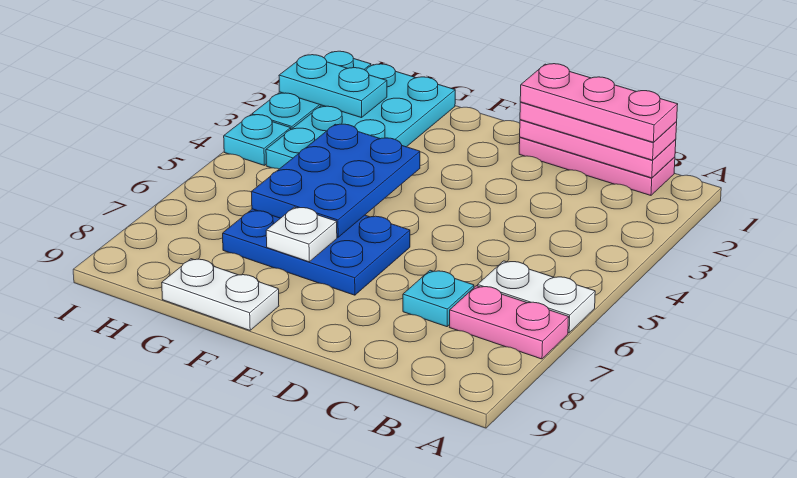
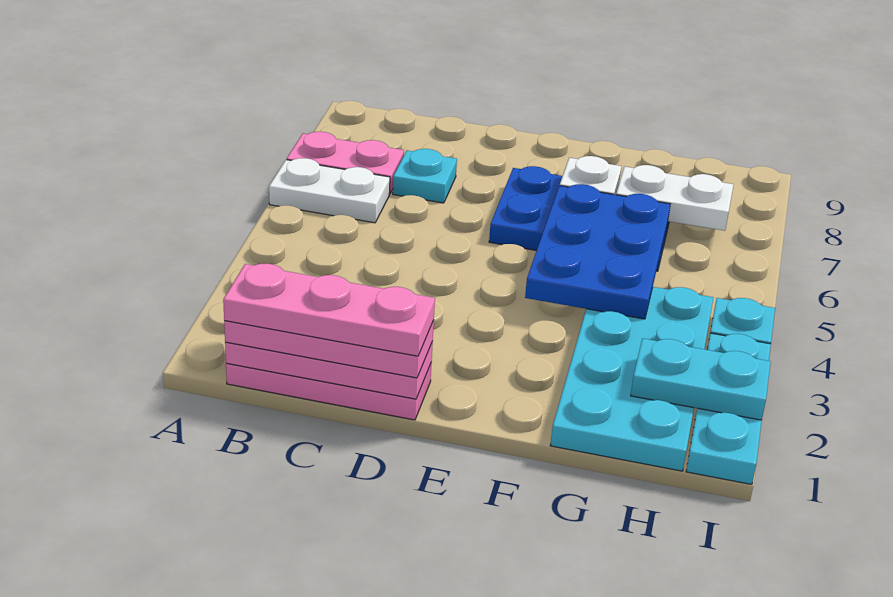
white 1x2 plate [162,259,279,330] -> white 1x2 plate moved to [616,165,734,231]

